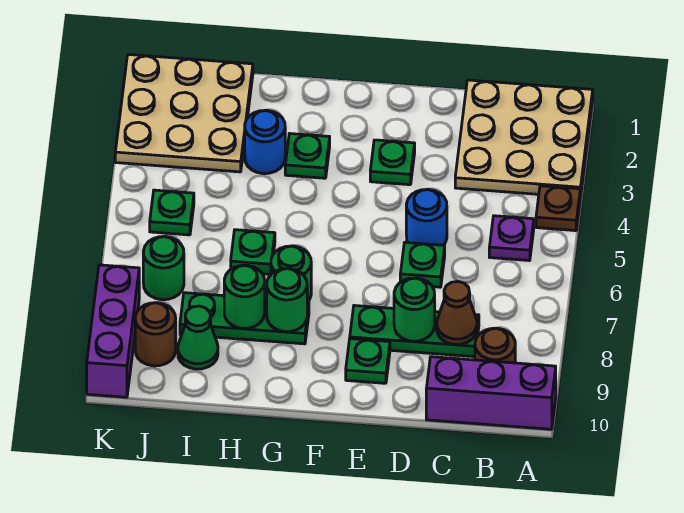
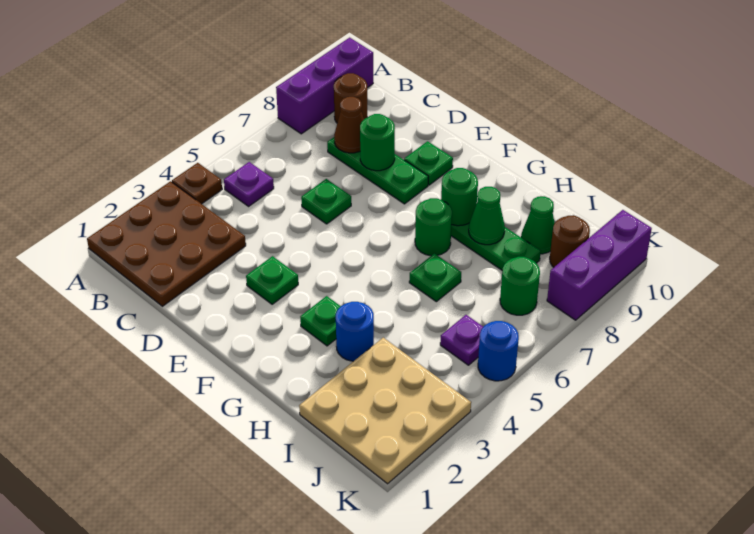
tan 3x3 plate [455,80,593,197] -> brown 3x3 plate [87,181,246,306]
purple 1x3 brick [426,357,556,429] -> purple 1x3 brick turned to [276,38,373,134]
blue 1x1 round brick [406,189,447,245] -> blue 1x1 round brick moved to [478,321,519,381]
green 1x1 round brick [224,265,265,329] -> green 1x1 cone [469,187,505,245]
green 1x1 plate [150,190,194,235] -> purple 1x1 plate [440,315,483,365]

